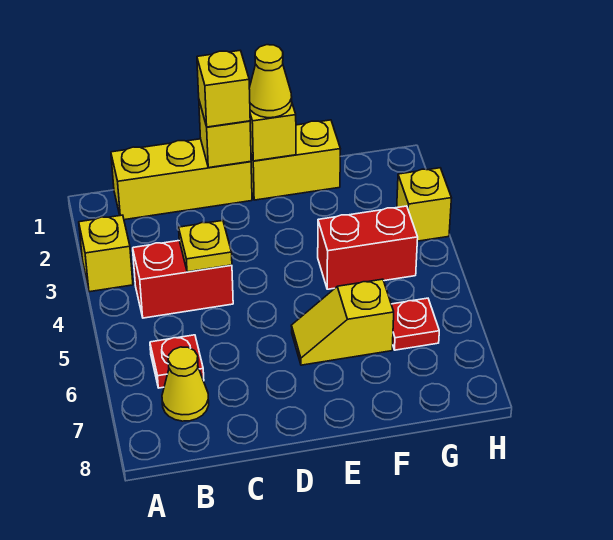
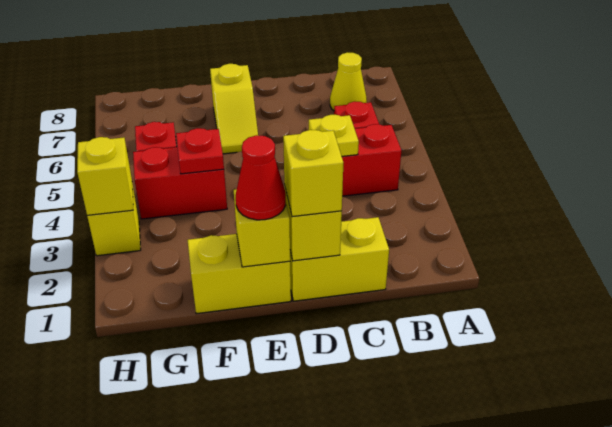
yellow 1x1 brick [79,215,133,292] -> yellow 1x1 brick moved to [77,137,133,216]
yellow 1x3 brick [111,139,252,220] -> yellow 1x2 brick [290,217,389,301]
yellow 1x1 cone [249,45,292,118] -> red 1x1 cone [236,135,286,220]
yellow 1x2 slope [291,279,394,365] -> yellow 1x2 slope turned to [210,64,258,154]
none -> red 1x1 plate [176,128,224,174]

